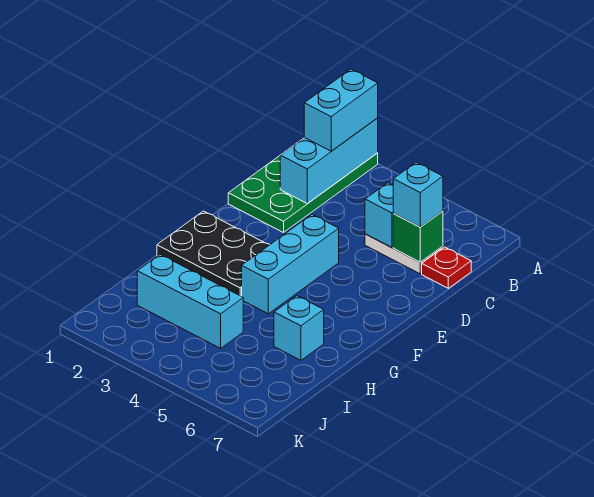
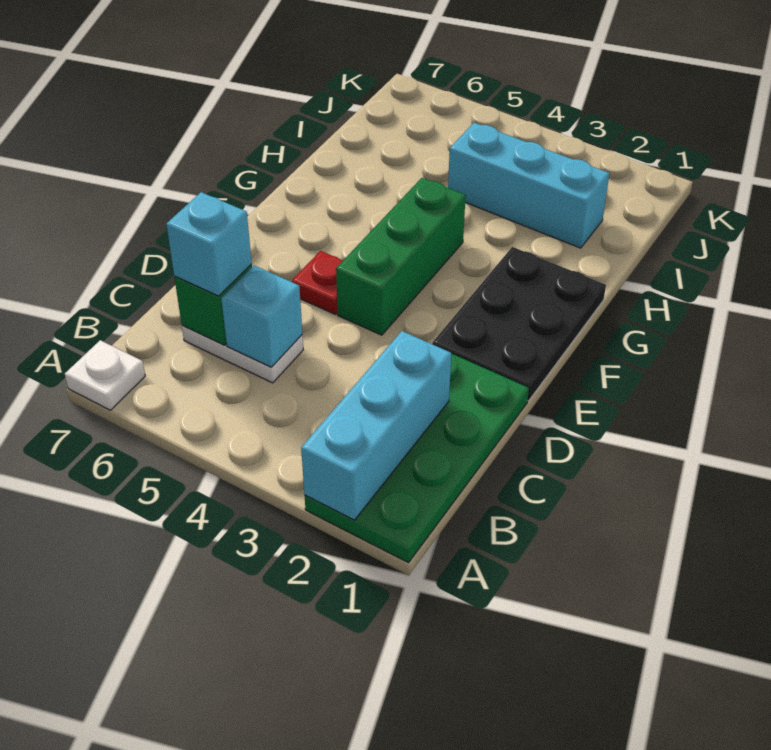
cyan 1x2 brick [304,69,378,151] -> none
none -> white 1x1 plate [65,340,145,410]
red 1x1 plate [422,247,471,288] -> red 1x1 plate moved to [292,251,343,314]
cyan 1x3 brick [242,215,339,314] -> green 1x3 brick [336,178,466,335]
black 2x3 plate [157,211,270,296] -> black 2x3 plate turned to [432,247,606,401]
cyan 1x1 brick [274,296,324,360] -> none

